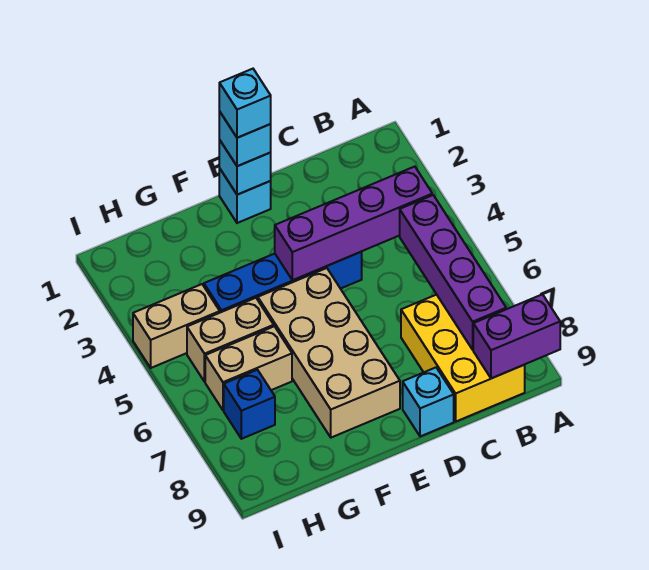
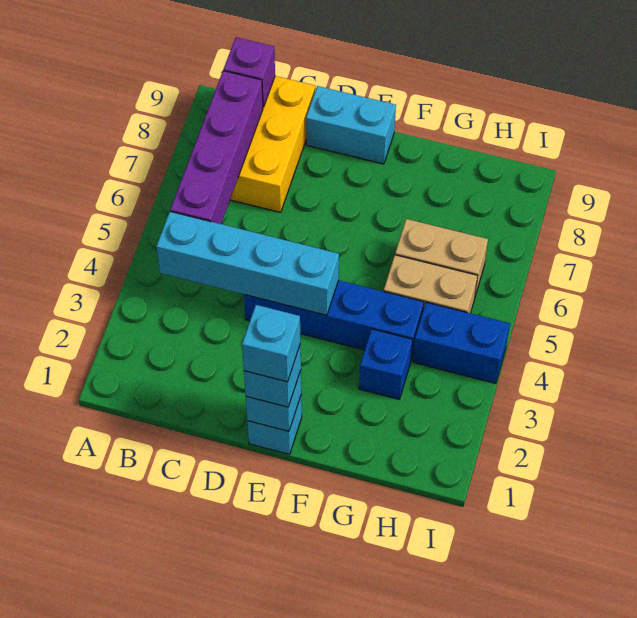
purple 1x2 brick [473,294,560,378] -> purple 1x1 brick [224,37,275,107]
purple 1x4 brick [275,167,432,280] -> cyan 1x4 brick [156,212,339,315]
cyan 1x1 brick [403,368,454,437] -> cyan 1x2 brick [306,86,396,164]
tan 2x4 brick [258,268,400,438] -> none
tan 1x2 brick [133,284,220,368] -> blue 1x2 brick [413,302,510,383]
blue 1x1 brick [224,370,275,439] -> blue 1x1 brick moved to [359,329,412,399]

